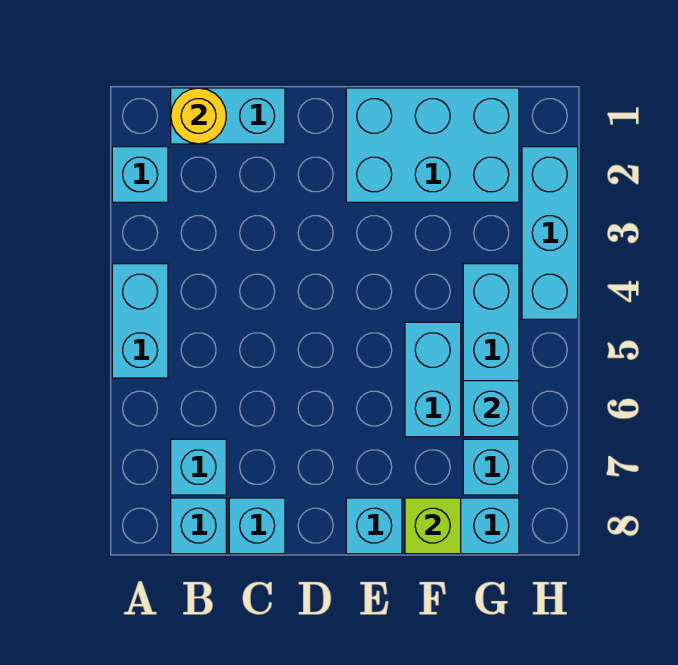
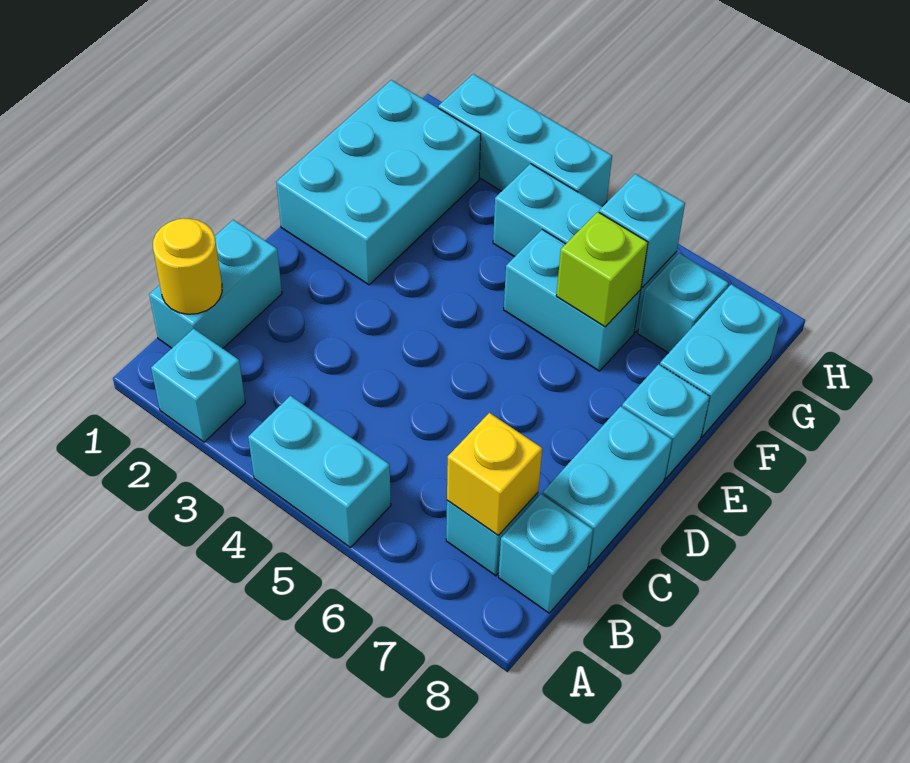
none -> yellow 1x1 brick [447,413,542,535]
cyan 1x1 brick [229,498,285,554] -> cyan 1x2 brick [543,406,672,567]
lime 1x1 brick [405,498,461,554] -> lime 1x1 brick moved to [556,212,648,327]

